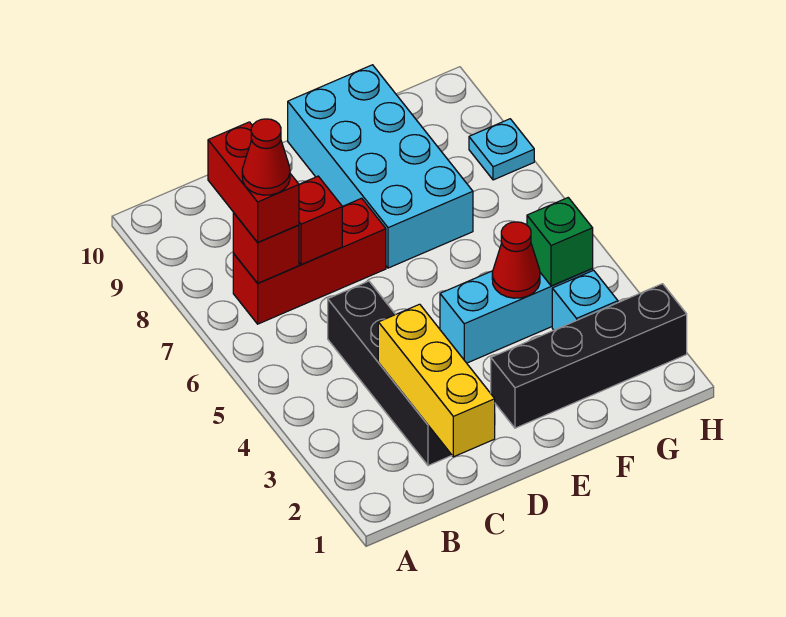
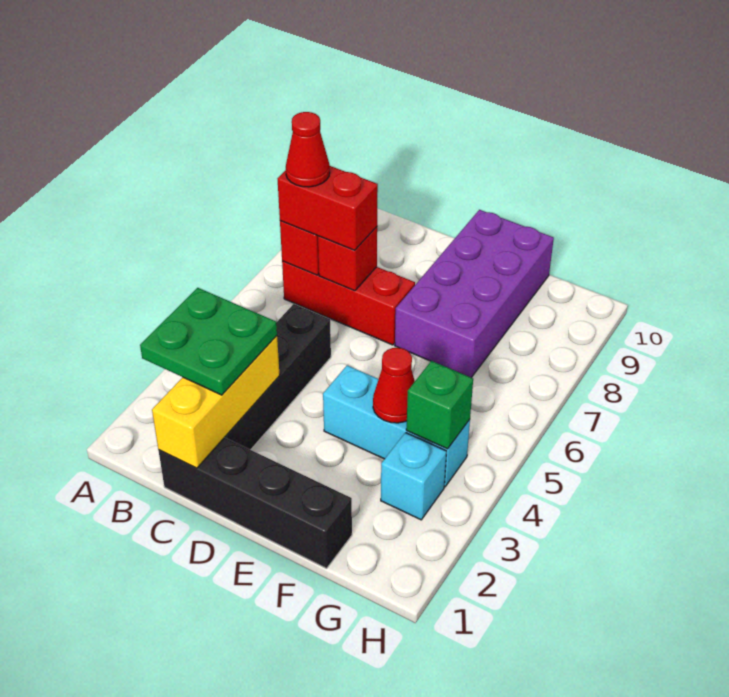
none -> green 2x2 plate [140,288,277,395]
red 1x2 brick [208,122,299,242] -> red 1x2 brick turned to [277,166,378,250]
black 1x4 brick [491,284,687,428] -> black 1x4 brick moved to [158,438,352,568]
cyan 2x4 brick [288,65,473,268] -> purple 2x4 brick [395,210,554,378]
cyan 1x1 plate [469,119,534,180] -> none

